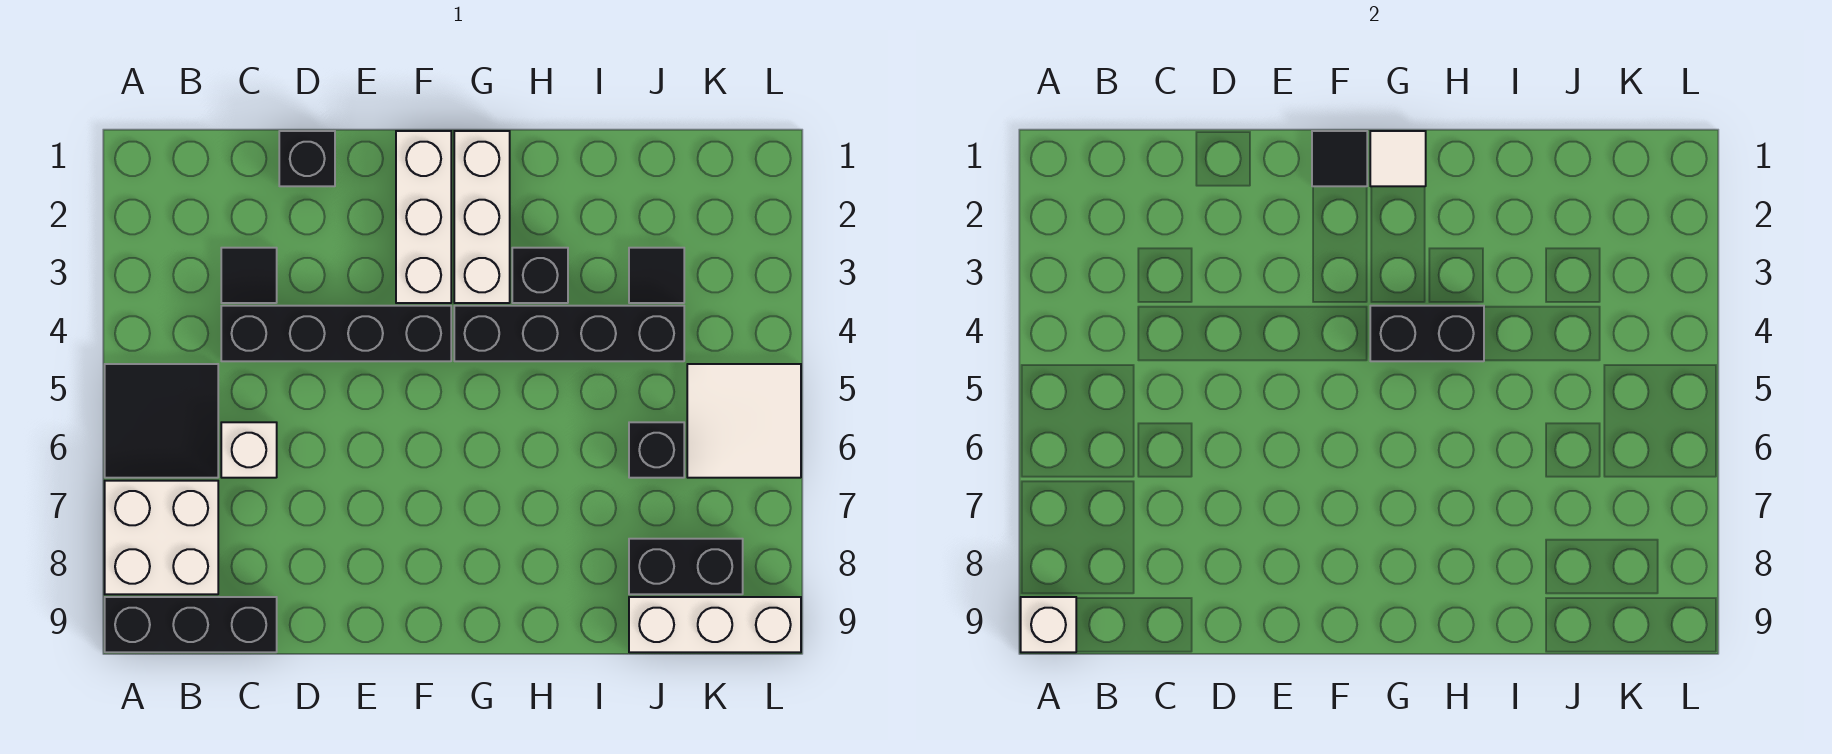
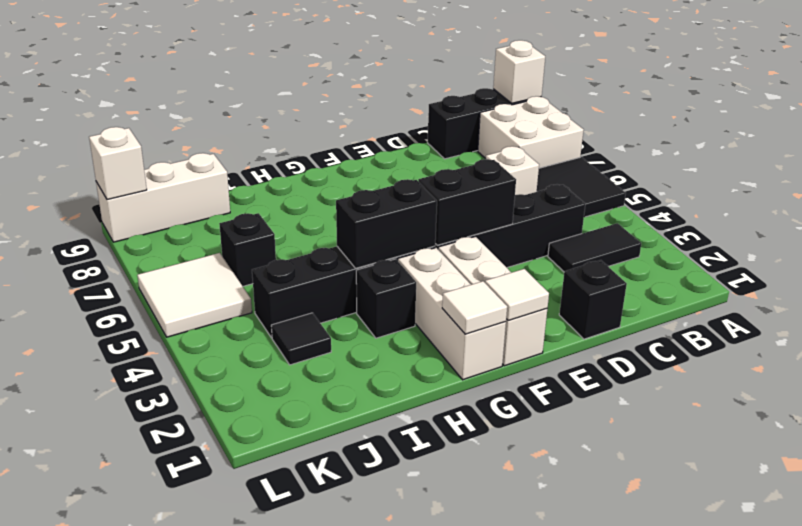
black 1x1 tile [221,248,277,303] -> black 1x2 tile [548,223,641,272]
black 1x1 tile [1312,131,1367,186] -> white 1x1 tile [485,269,549,321]
black 1x2 brick [629,539,743,594] -> black 1x2 brick moved to [418,159,516,245]
none -> white 1x1 brick [89,127,147,200]

